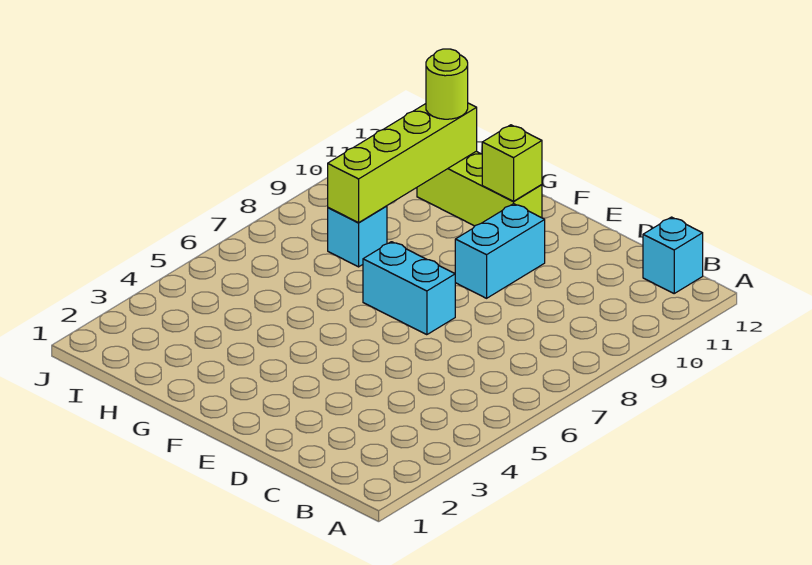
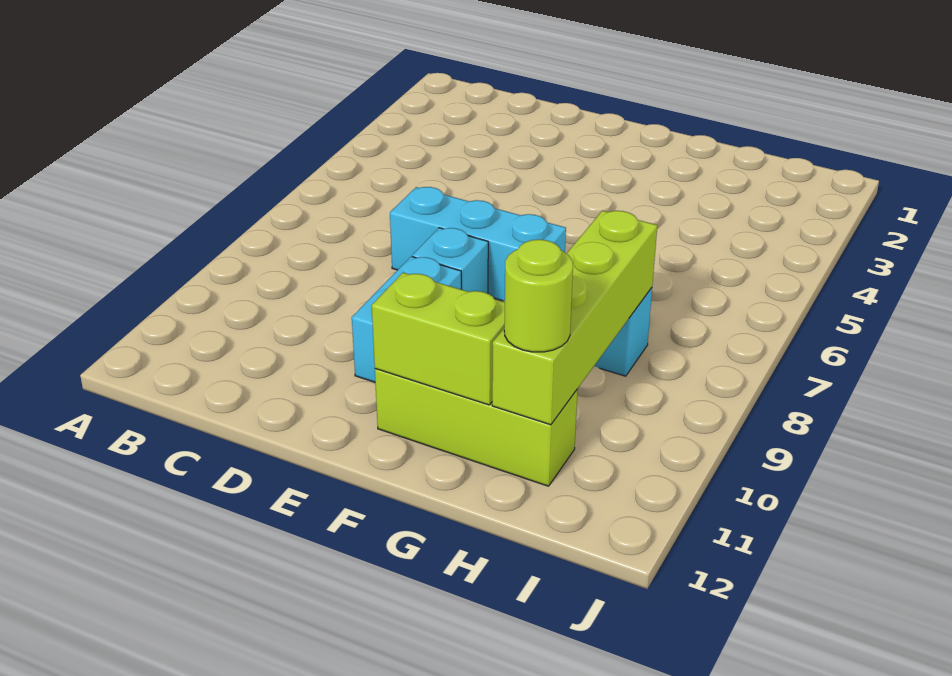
cyan 1x1 brick [643,217,703,293] -> cyan 1x1 brick moved to [412,228,488,293]
cyan 1x2 brick [363,242,455,335] -> cyan 1x3 brick [390,187,566,301]
lime 1x1 brick [482,125,542,201] -> lime 1x2 brick [372,273,505,405]

